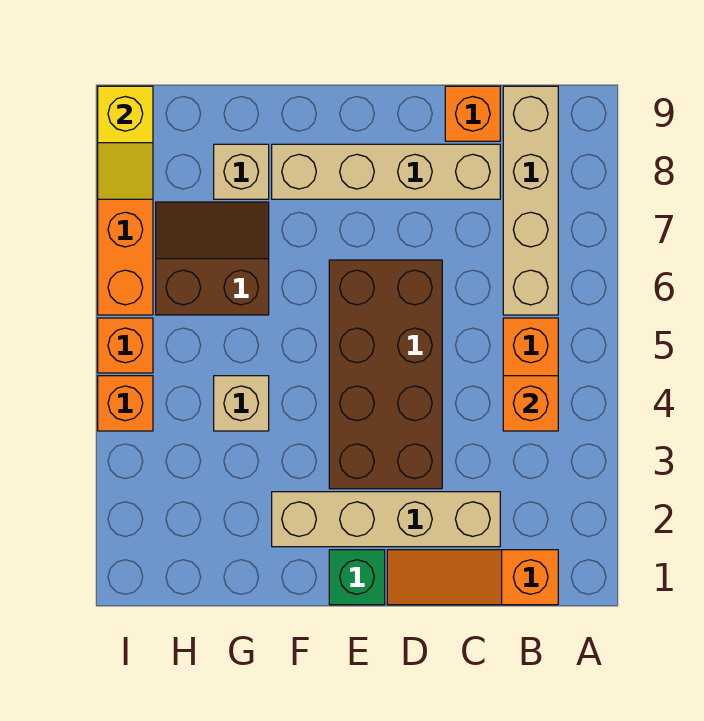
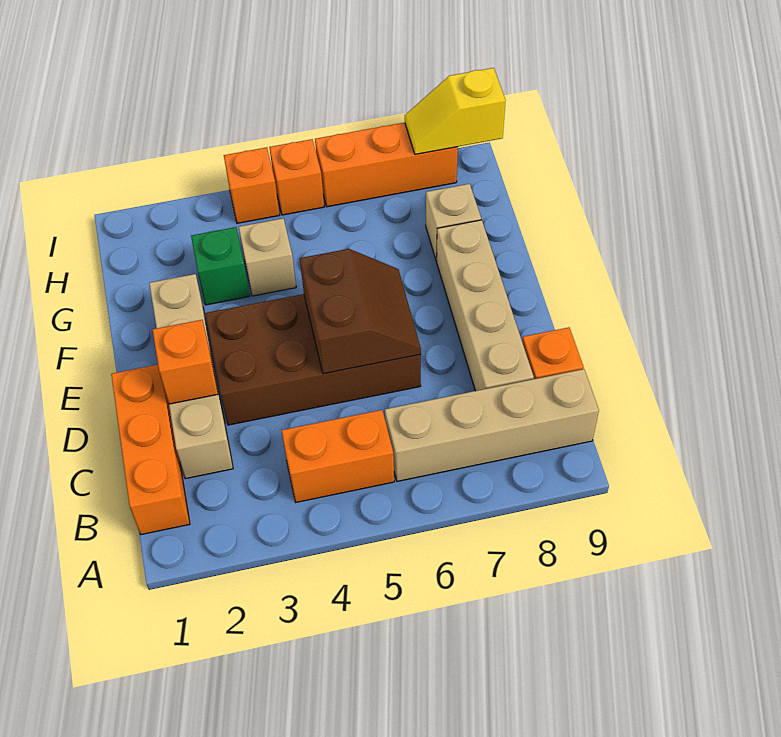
orange 1x3 slope [387,550,558,605] -> orange 1x3 brick [111,365,190,535]
orange 1x1 brick [503,376,558,431] -> orange 1x1 brick moved to [153,320,218,404]
green 1x1 brick [329,550,385,605] -> green 1x1 brick moved to [191,227,250,305]
brown 2x2 slope [156,202,269,315] -> brown 2x2 slope moved to [300,249,421,374]

